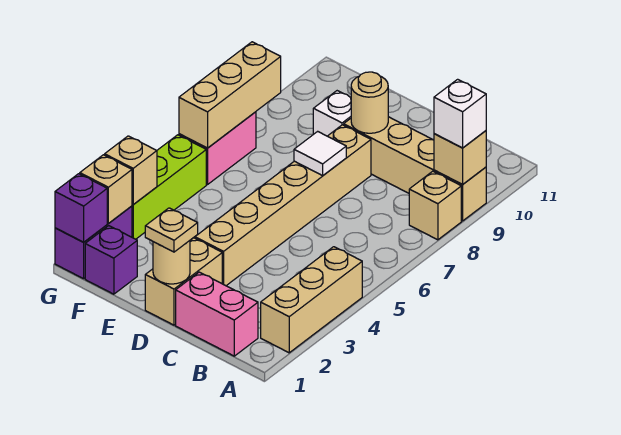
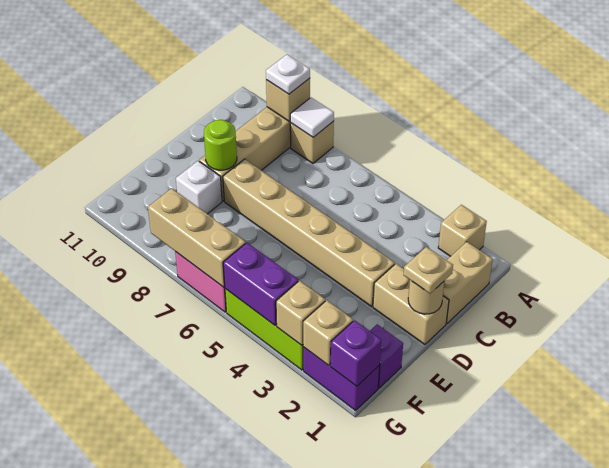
tan 1x3 brick [261,247,362,353] -> tan 1x1 brick [438,205,487,256]
white 1x1 brick [434,79,486,148] -> white 1x1 plate [266,54,310,94]
pink 1x2 brick [176,272,258,356] -> tan 1x2 brick [443,242,493,323]
white 1x1 tile [294,131,346,176] -> white 1x1 tile moved to [290,98,334,137]
tan 1x1 round brick [351,72,388,133] -> lime 1x1 round brick [204,120,237,170]
none -> purple 1x2 brick [223,243,298,325]

